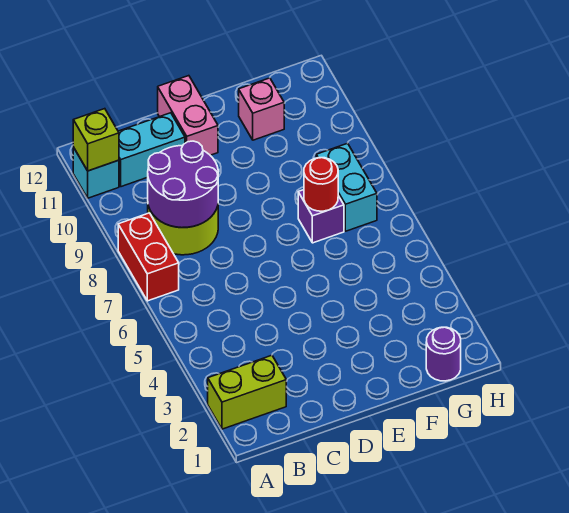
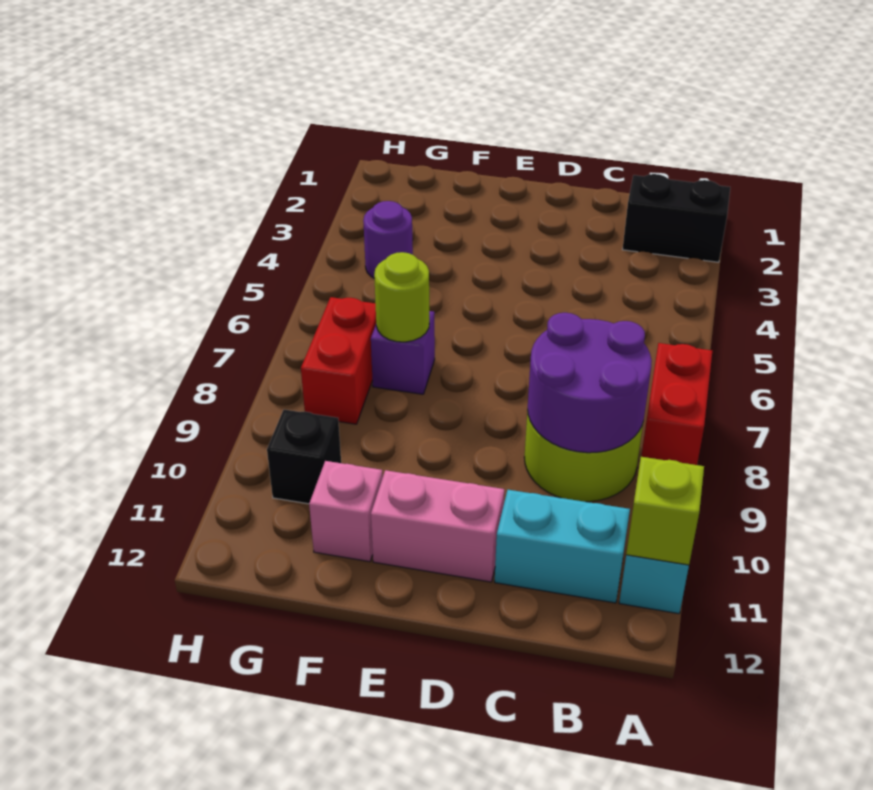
lime 1x2 brick [208,355,286,429] -> black 1x2 brick [622,174,730,262]
pink 1x2 brick [158,76,218,155] -> pink 1x2 brick turned to [371,470,504,582]
red 1x1 round brick [304,158,338,211] -> lime 1x1 round brick [374,252,429,342]
purple 1x1 round brick [426,327,461,381] -> purple 1x1 round brick moved to [363,201,413,278]
cyan 1x2 brick [316,143,377,231] -> red 1x2 brick [301,297,376,424]
none -> black 1x1 brick [267,410,341,504]

